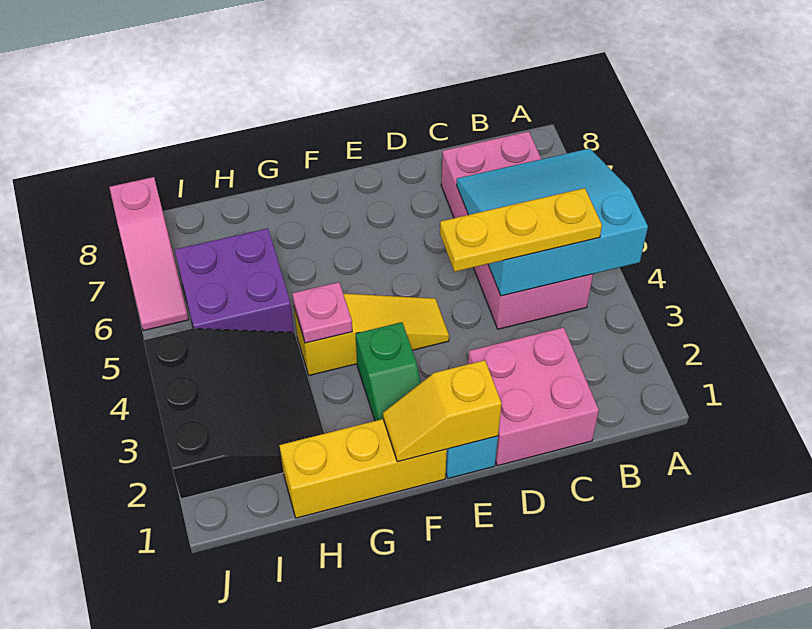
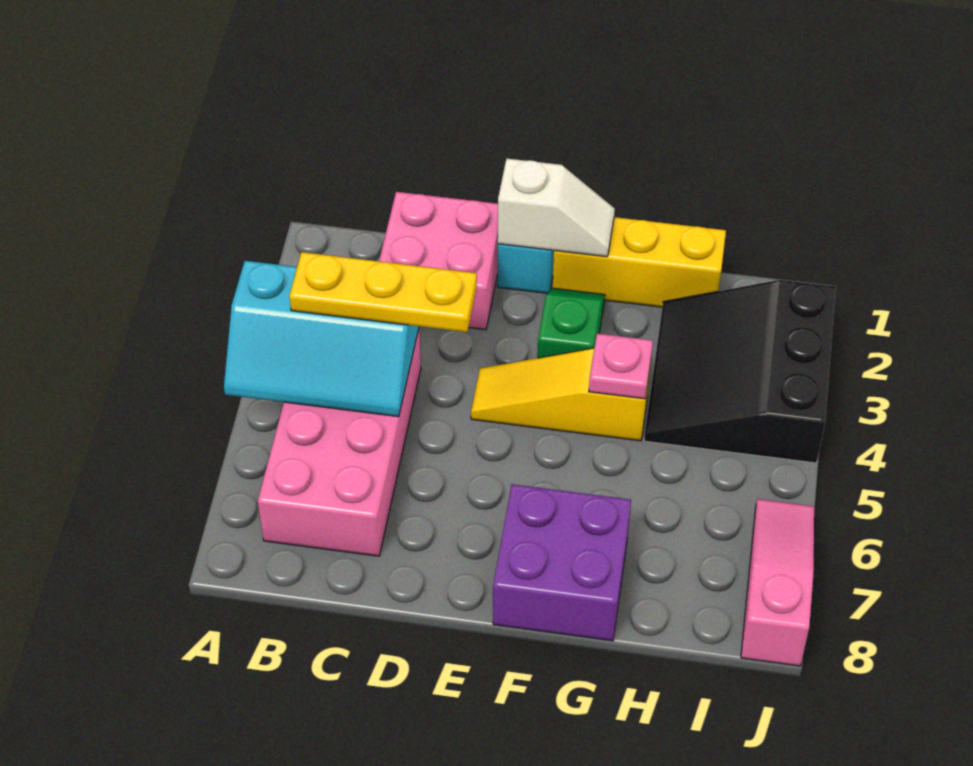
cyan 3x3 slope [457,148,648,296] -> cyan 2x3 slope [224,261,419,417]
yellow 1x2 slope [383,360,502,462] -> white 1x2 slope [498,159,615,257]
purple 2x2 brick [175,228,294,332] -> purple 2x2 brick moved to [493,484,631,641]

